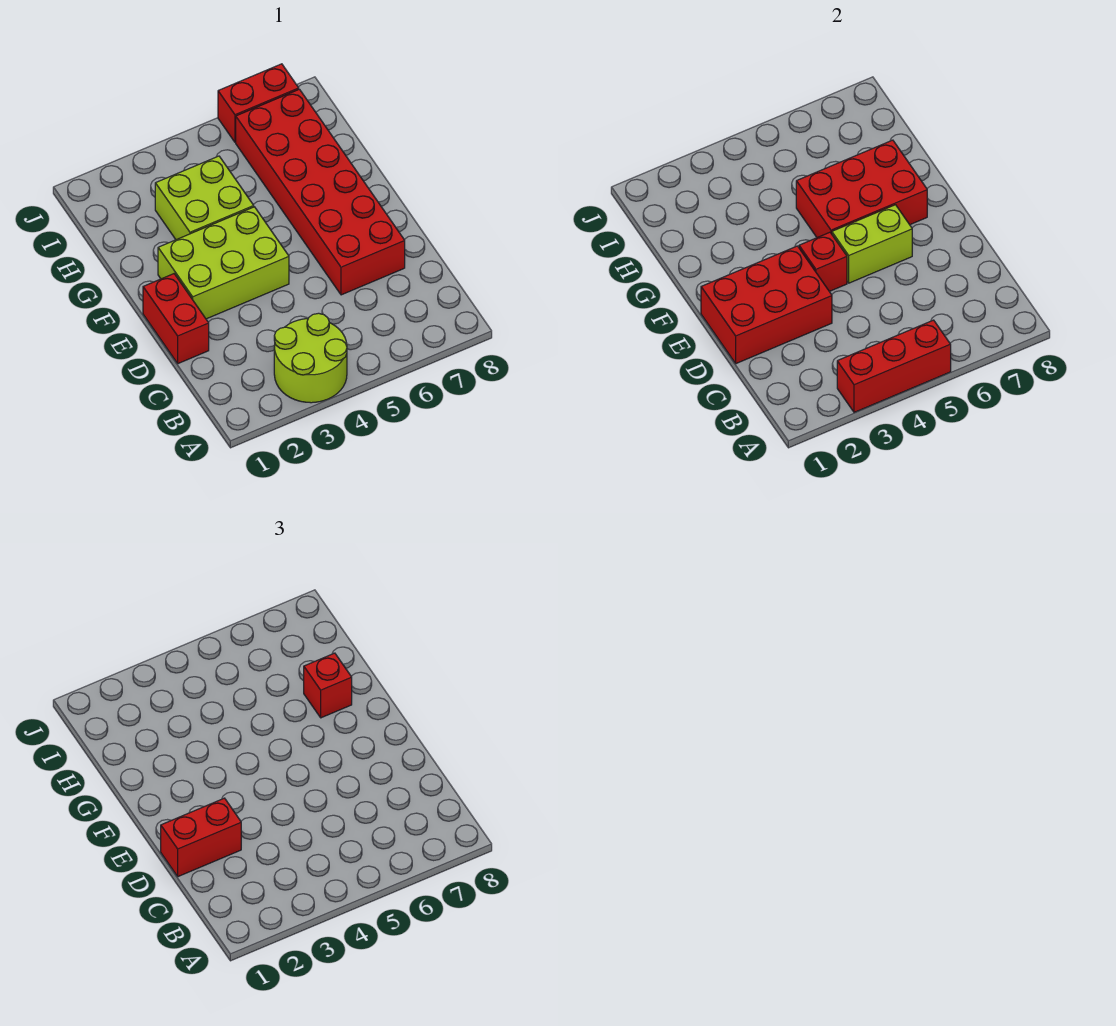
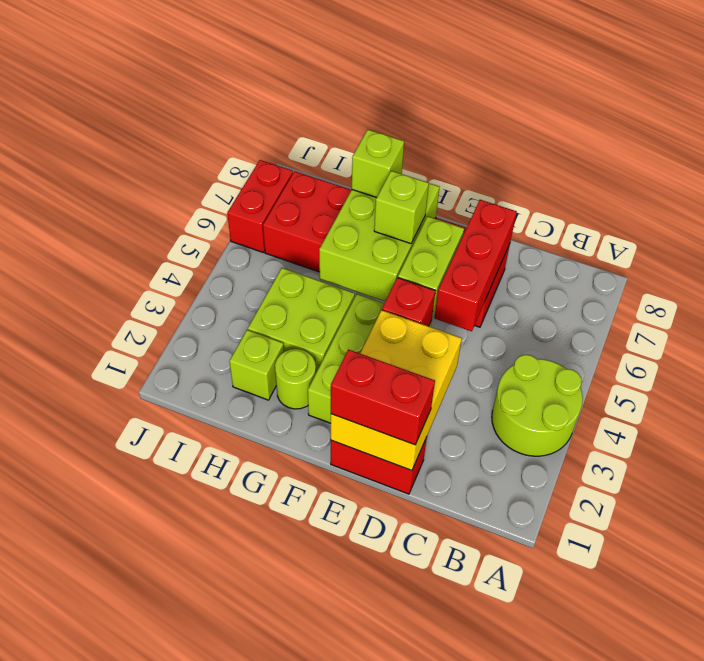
red 1x3 brick [837,320,951,412] -> red 1x3 brick moved to [435,200,517,331]
red 2x3 brick [701,246,832,364] -> yellow 2x3 brick [331,310,462,470]
red 1x2 brick [161,798,241,877] -> red 1x2 brick turned to [331,350,435,445]
red 2x3 brick [796,140,927,238] -> lime 2x3 brick [319,183,439,301]
none -> lime 1x1 brick [374,171,429,244]
none -> lime 1x1 round brick [275,349,316,409]
red 1x1 brick [304,653,352,718] -> lime 1x1 brick [352,130,404,198]
none -> lime 1x1 brick [229,330,284,400]

